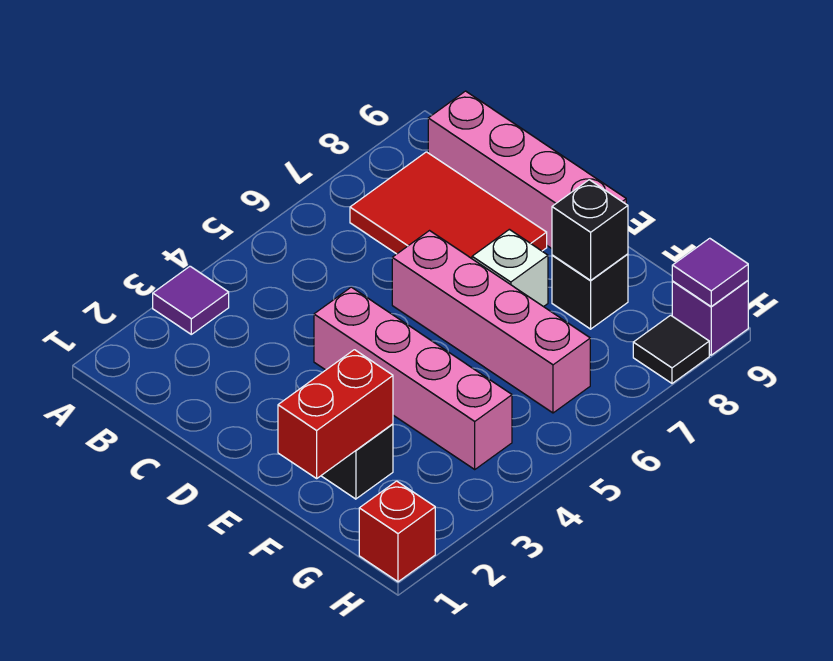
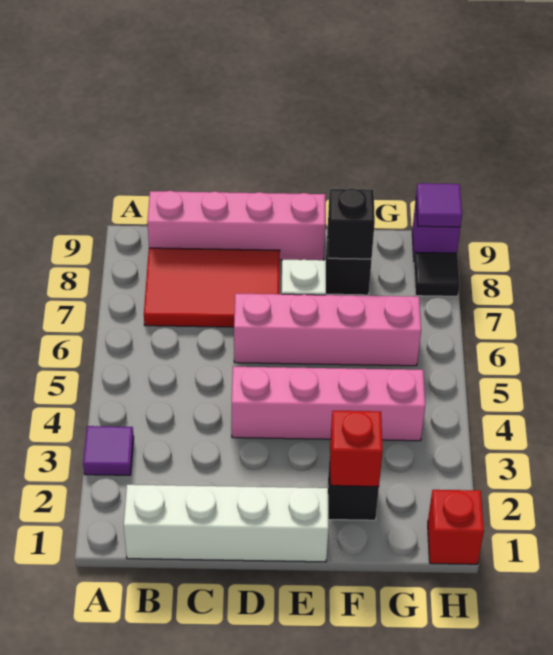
none -> white 1x4 brick [124,485,329,562]
red 1x2 brick [278,350,393,478] -> red 1x1 brick [330,411,383,486]

